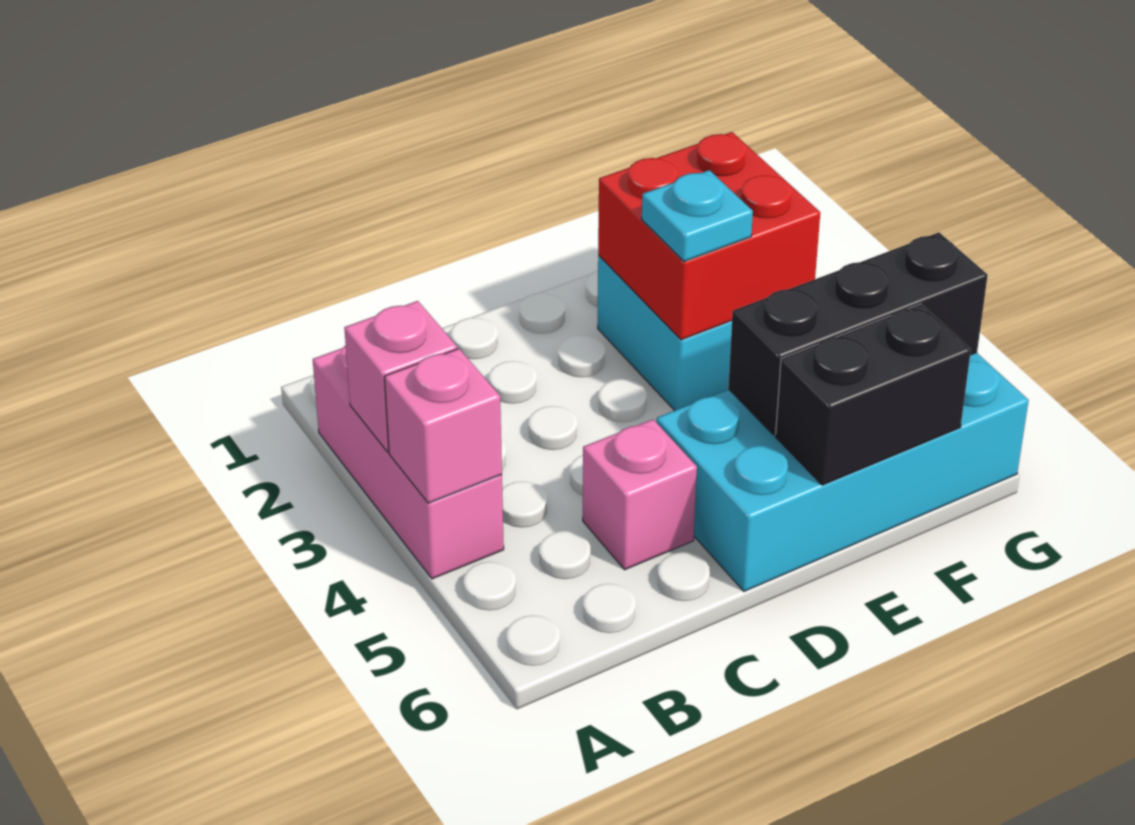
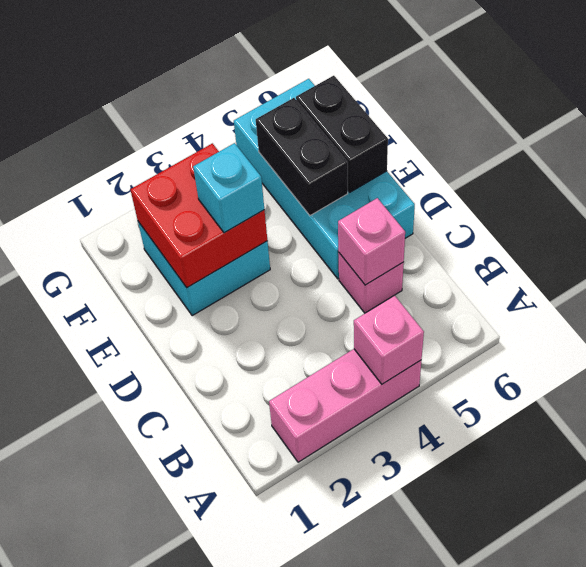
pink 1x1 brick [344,301,457,452] -> pink 1x1 brick moved to [338,198,405,285]
cyan 1x1 plate [642,170,753,262] -> cyan 1x1 brick [193,143,264,233]
black 1x3 brick [728,232,988,435] -> black 1x2 brick [256,98,348,216]

